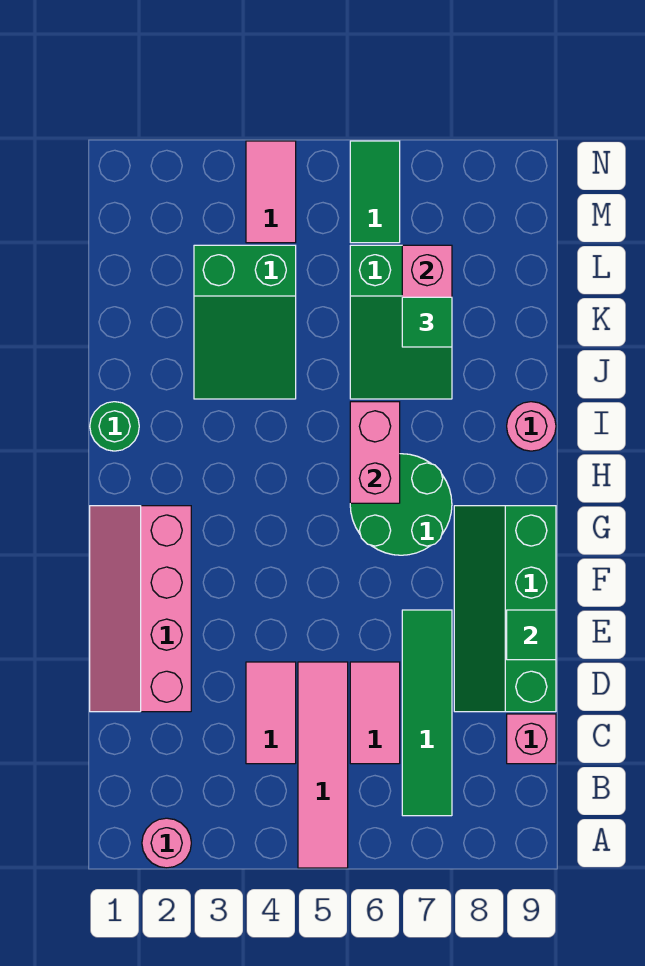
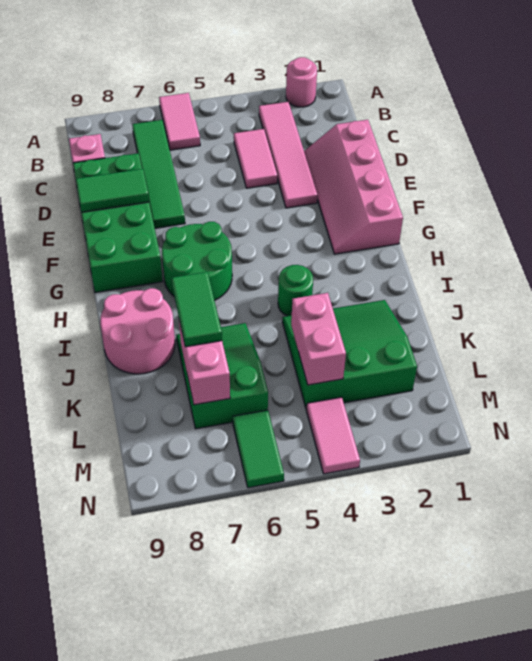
pink 1x4 tile [298,662,348,868] -> pink 1x4 tile moved to [259,102,317,208]
pink 1x2 tile [350,662,400,764] -> pink 1x2 tile moved to [159,93,200,150]
pink 2x4 slope [90,506,191,712] -> pink 2x4 slope turned to [304,120,403,254]
green 2x4 slope [454,506,556,712] -> green 2x4 brick [73,153,163,293]
green 1x1 tile [507,610,556,660] -> green 1x2 tile [76,169,149,212]
pink 1x2 brick [350,402,400,503] -> pink 1x2 brick moved to [291,293,346,385]
green 1x1 round brick [90,402,139,451] -> green 1x1 round brick moved to [278,265,313,316]
pink 1x1 round brick [507,402,556,451] -> pink 2x2 round brick [100,288,175,374]
green 2x3 slope [194,245,296,399] -> green 3x3 slope [282,300,417,409]
green 1x1 tile [402,297,452,347] -> green 1x2 tile [172,272,222,347]

